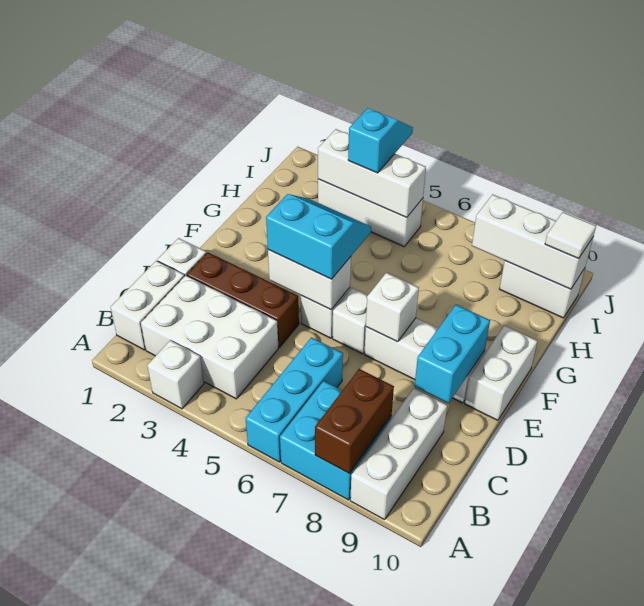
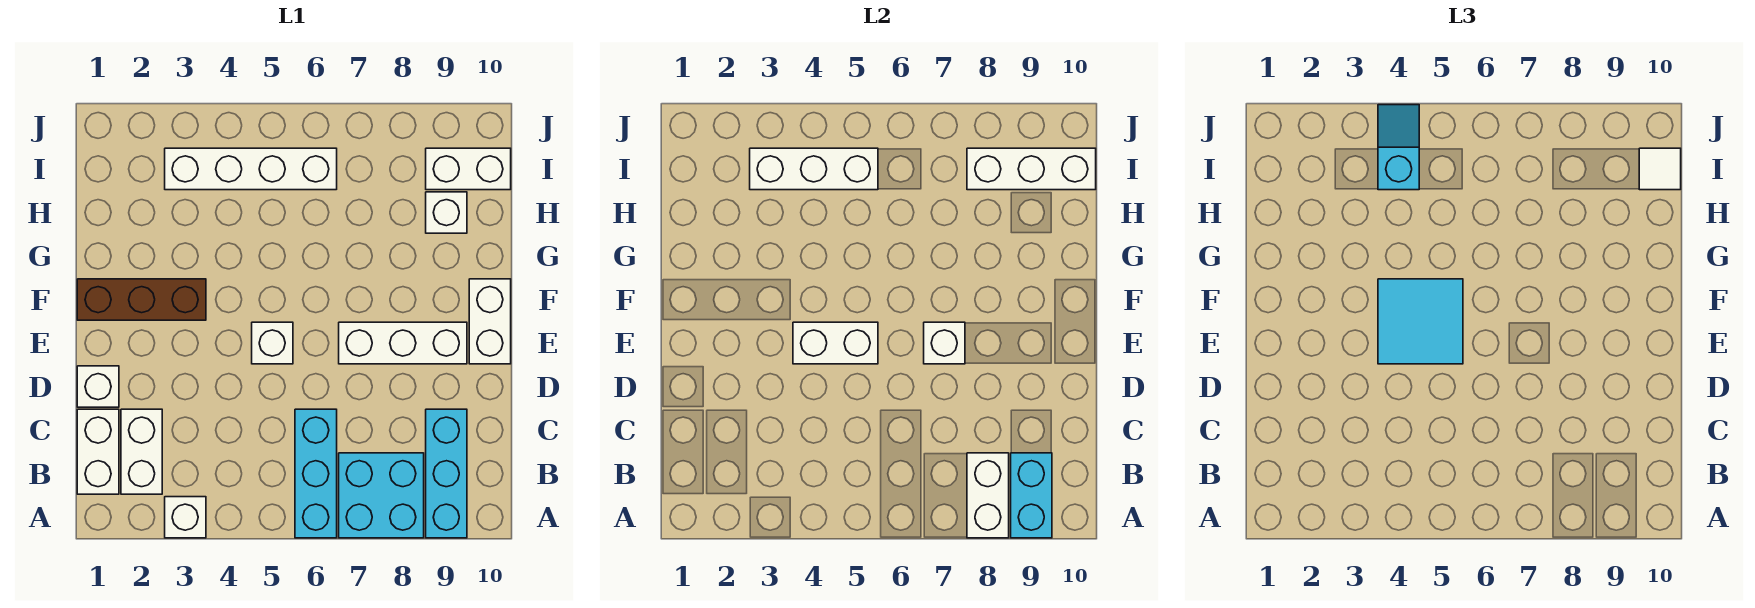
brown 1x2 brick [315,369,394,474] -> white 1x2 brick [967,453,1009,538]
white 1x3 brick [350,388,447,520] -> cyan 1x3 brick [426,409,467,538]
white 2x3 brick [141,275,279,399] -> white 1x2 brick [121,409,162,494]
brown 1x3 brick [187,252,299,347] -> brown 1x3 brick moved to [77,279,206,320]
cyan 1x2 brick [415,305,490,403] -> cyan 1x2 brick moved to [1011,453,1052,538]
cyan 2x2 slope [266,194,371,279] -> cyan 2x2 tile [1378,279,1463,364]
white 1x1 brick [333,288,368,354] -> white 1x1 brick moved to [426,192,467,233]
white 1x3 brick [318,179,423,247] -> white 1x4 brick [165,148,337,190]

